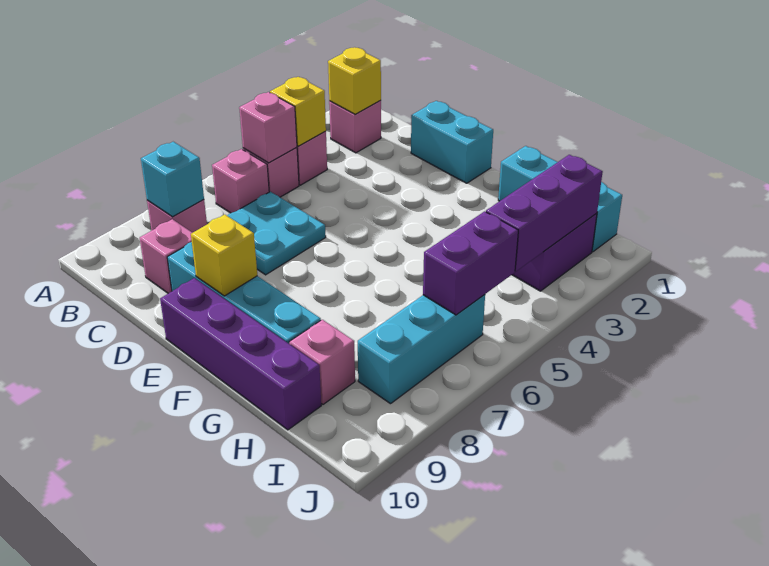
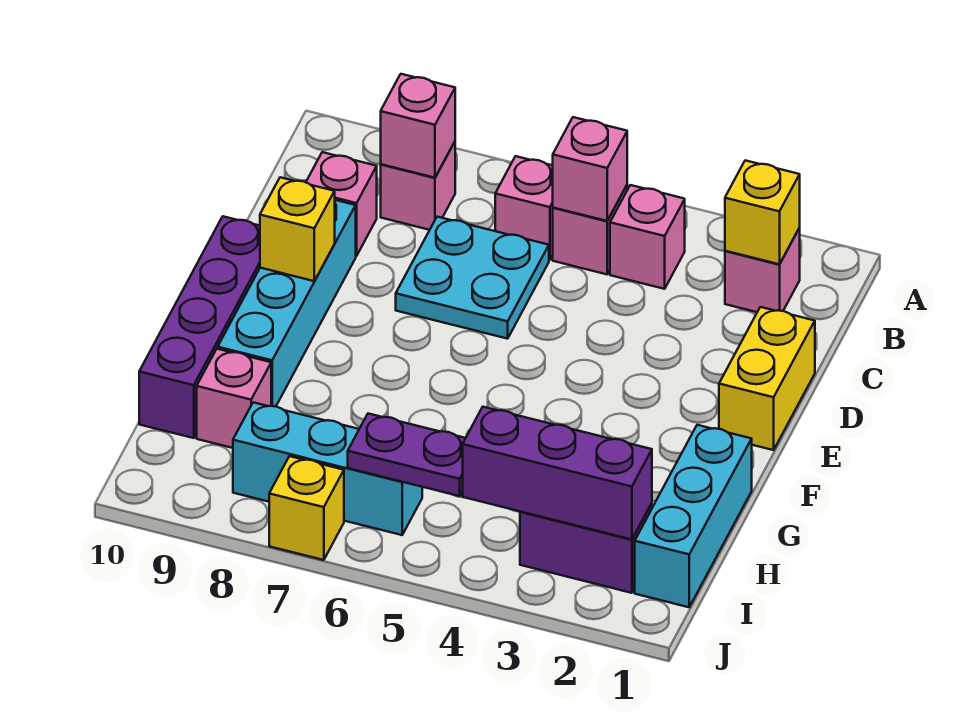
yellow 1x1 brick [270,77,326,146] -> yellow 1x1 brick moved to [269,456,344,560]
cyan 1x1 brick [141,142,204,217] -> pink 1x1 brick [381,74,455,178]
cyan 1x2 brick [411,101,493,183] -> yellow 1x2 brick [719,307,815,450]
purple 1x2 brick [423,211,518,315] -> purple 1x2 plate [348,414,465,496]

